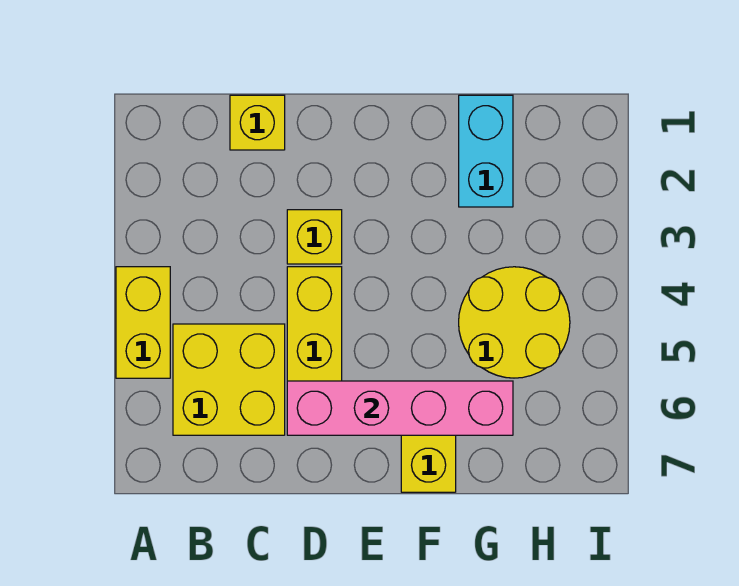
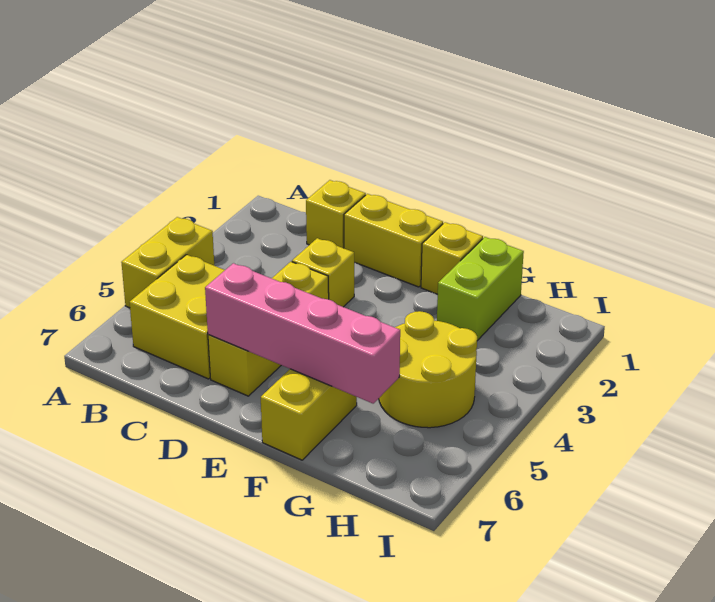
none -> yellow 1x2 brick [344,194,443,287]
none -> yellow 1x1 brick [421,222,483,294]
cyan 1x2 brick [459,95,513,207] -> lime 1x2 brick [437,237,524,341]

